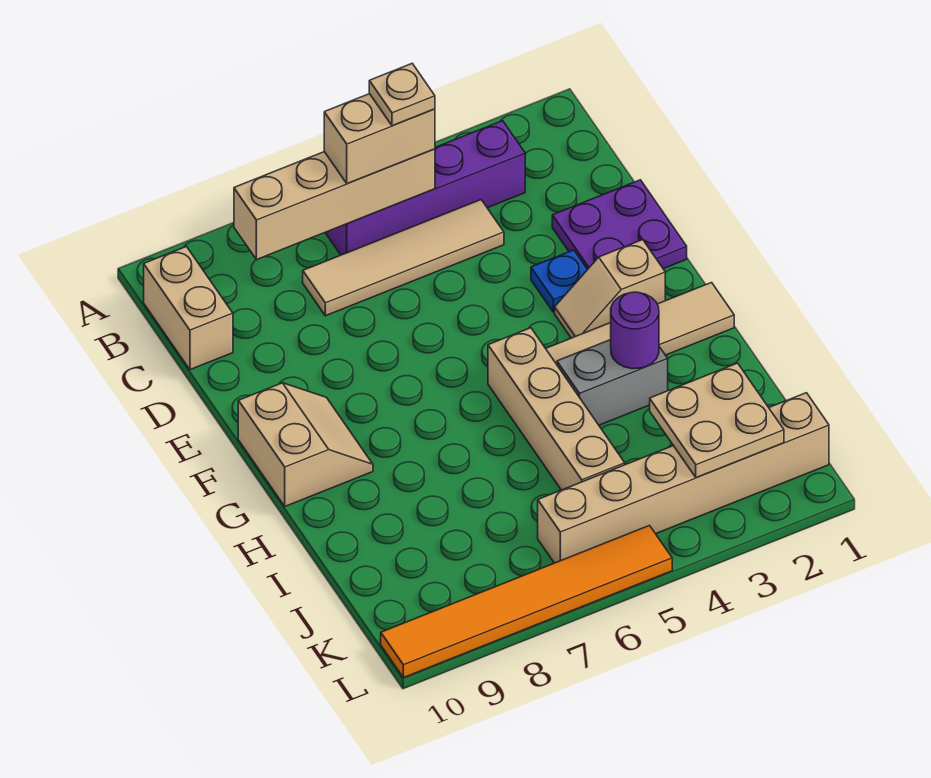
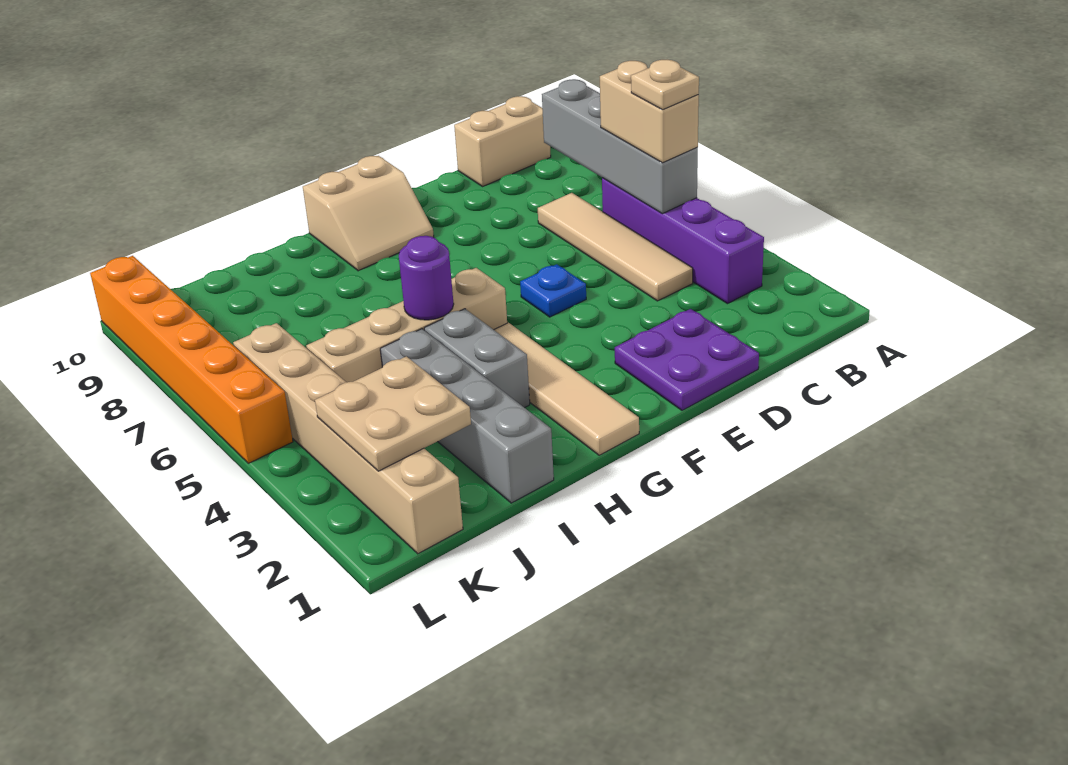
tan 1x4 brick [234,149,435,260] -> grey 1x4 brick [542,79,698,214]
blue 1x1 plate [531,250,587,312] -> blue 1x1 plate moved to [520,264,586,317]
tan 1x2 slope [555,240,665,338] -> none
purple 1x1 round brick [611,292,659,369] -> purple 1x1 round brick moved to [399,236,454,320]
none -> grey 1x4 brick [380,329,554,503]
orange 1x6 tile [381,526,672,678] -> orange 1x6 brick [90,256,293,463]

